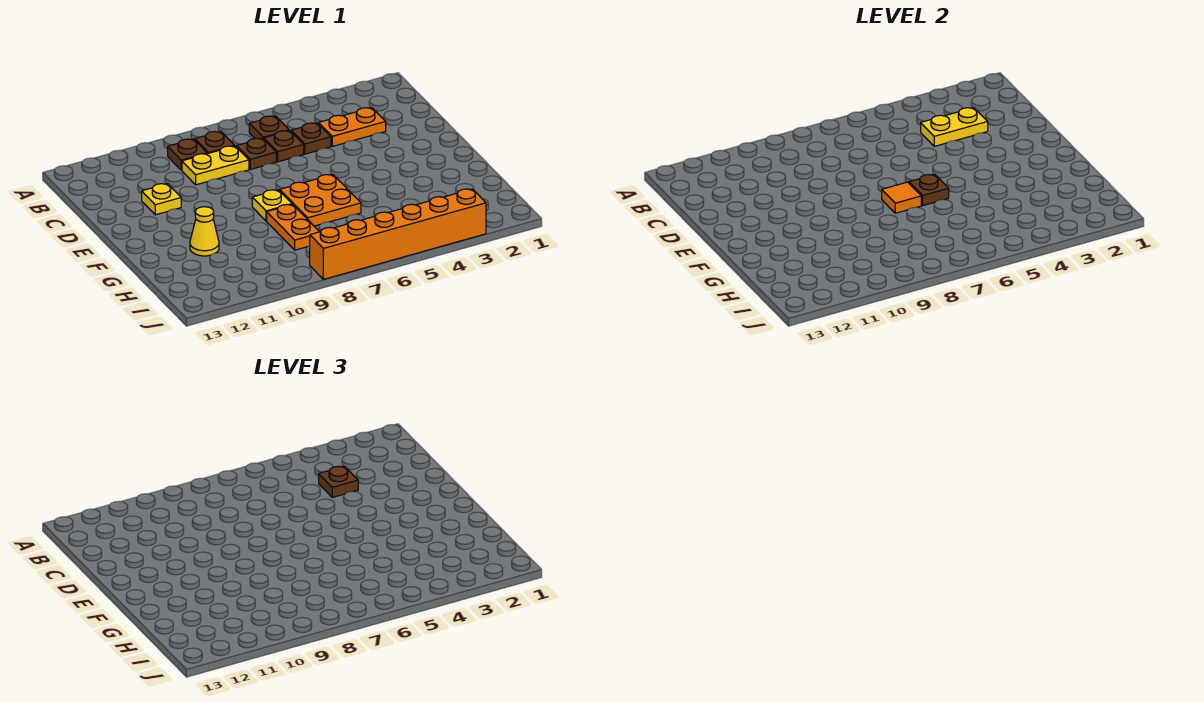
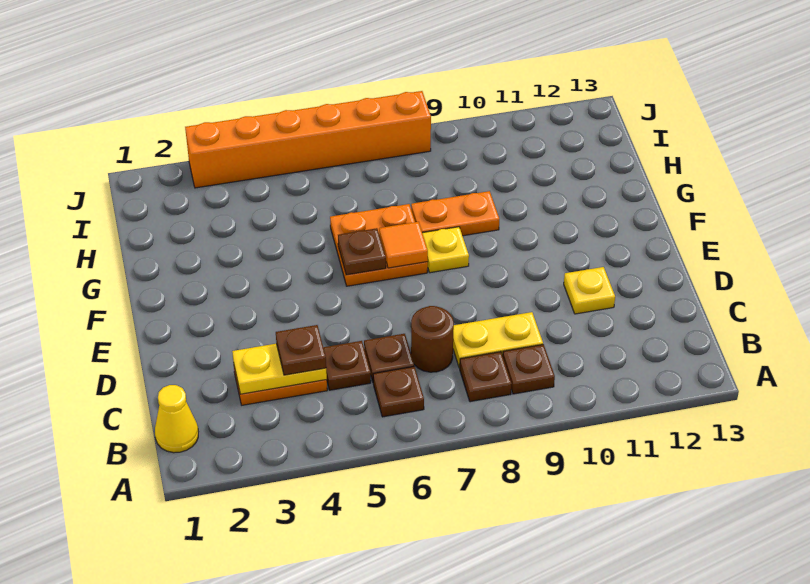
brown 1x1 plate [237,138,276,169] -> brown 1x1 round brick [411,306,454,372]
orange 1x2 plate [267,205,319,250] -> orange 1x2 plate turned to [411,191,499,236]
yellow 1x1 cone [190,207,219,256] -> yellow 1x1 cone moved to [155,385,198,453]

